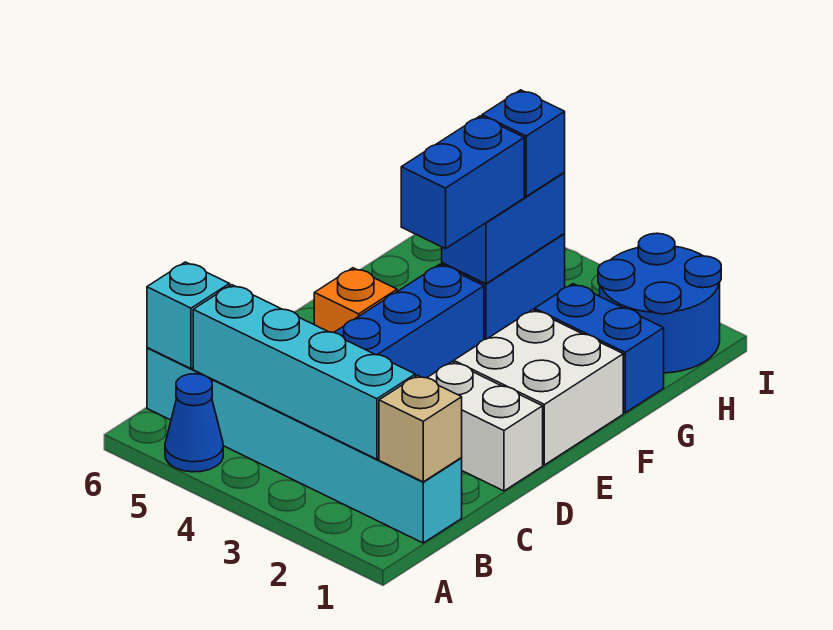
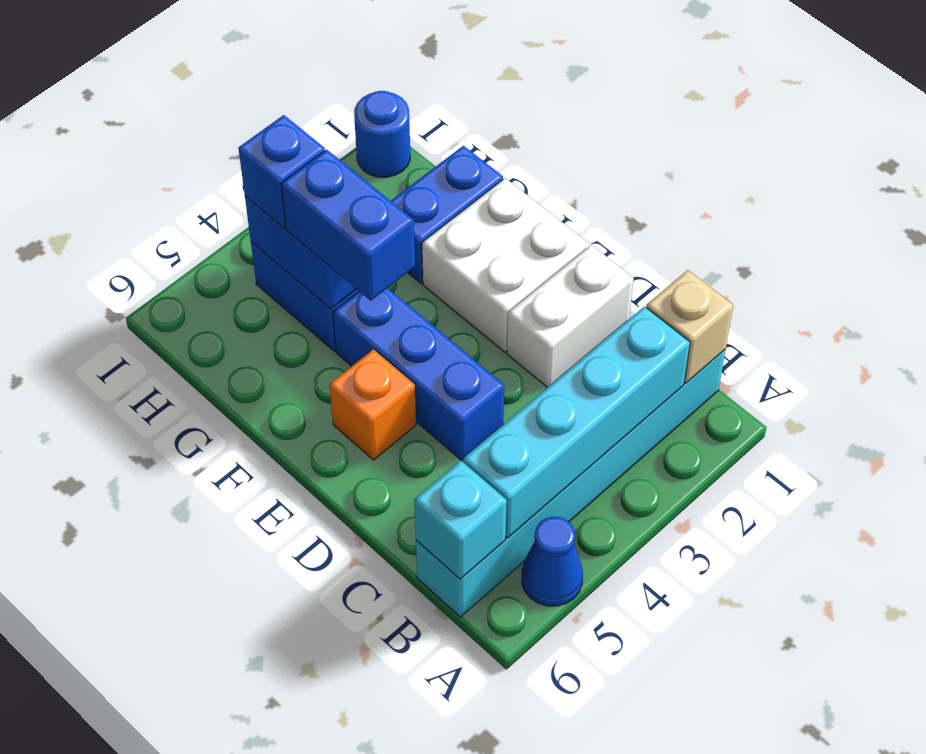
blue 2x2 round brick [598,233,721,373] -> blue 1x1 round brick [354,91,410,177]

